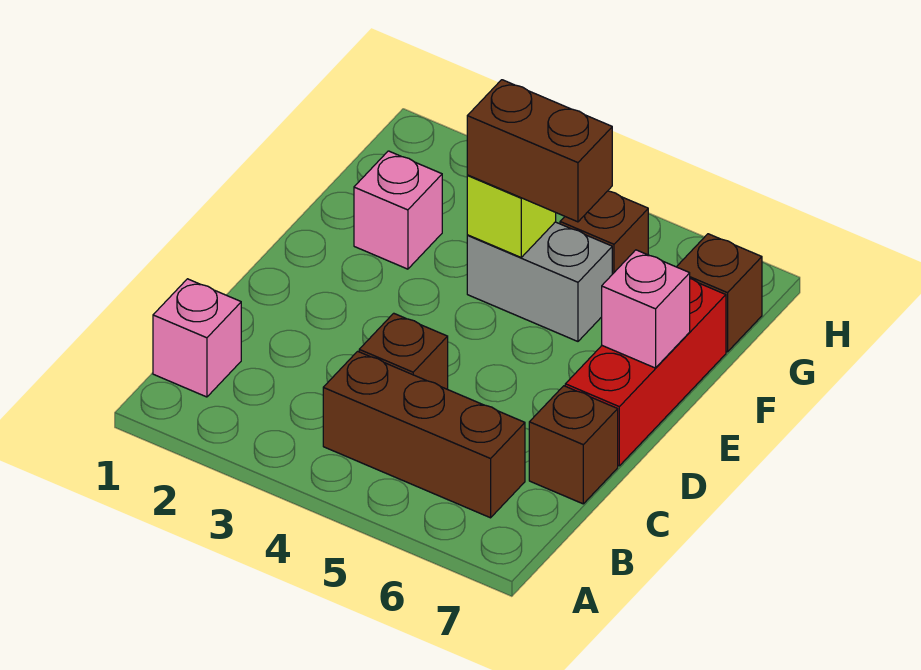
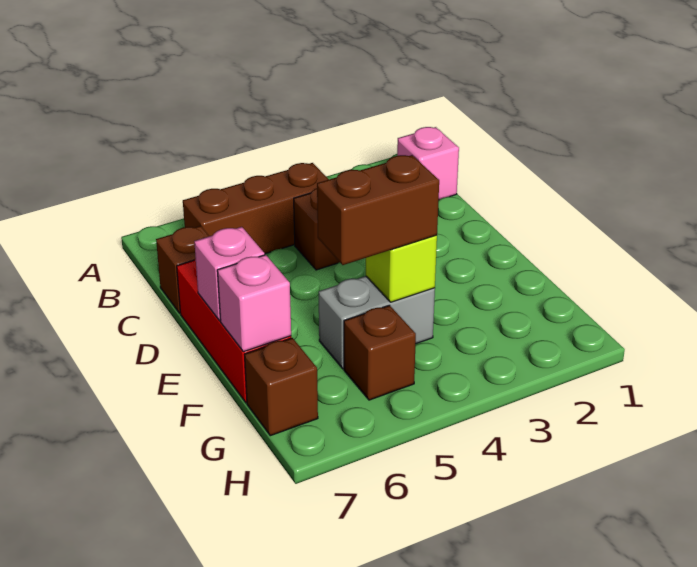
pink 1x1 brick [354,151,442,269] -> pink 1x1 brick moved to [217,255,291,352]

